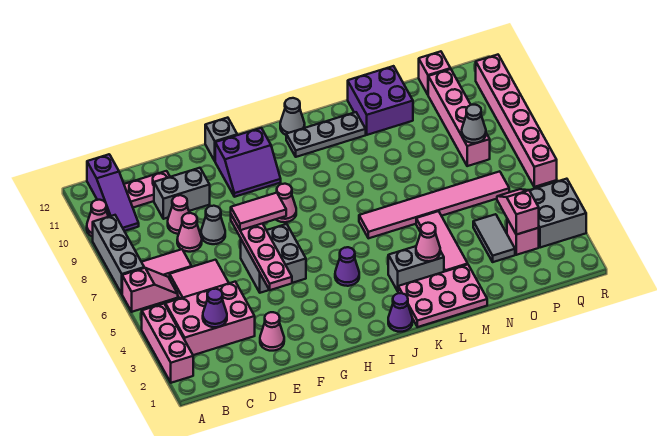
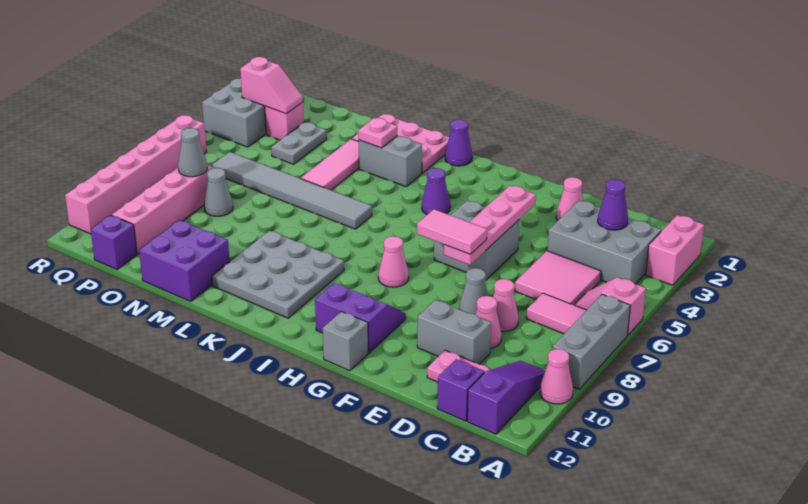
pink 1x3 brick [142,304,193,383] -> pink 1x2 brick [646,215,704,285]
pink 2x3 brick [166,282,255,355] -> grey 2x3 brick [548,201,661,284]
none -> purple 1x1 brick [437,359,485,421]
grey 1x3 plate [286,112,366,157] -> grey 3x3 plate [212,231,344,318]
grey 1x1 cone [280,98,305,135] -> grey 1x1 cone moved to [204,168,233,216]
pink 1x6 tile [359,171,509,238] -> grey 1x6 tile [212,152,372,229]
pink 1x1 cone [416,223,440,261] -> pink 1x1 plate [358,118,397,148]
grey 1x2 tile [473,214,515,262] -> grey 1x2 plate [271,122,327,164]
pink 1x2 slope [497,189,539,235] -> pink 1x2 slope turned to [240,57,303,114]
pink 1x1 brick [419,51,451,95] -> purple 1x1 brick [91,215,137,269]

